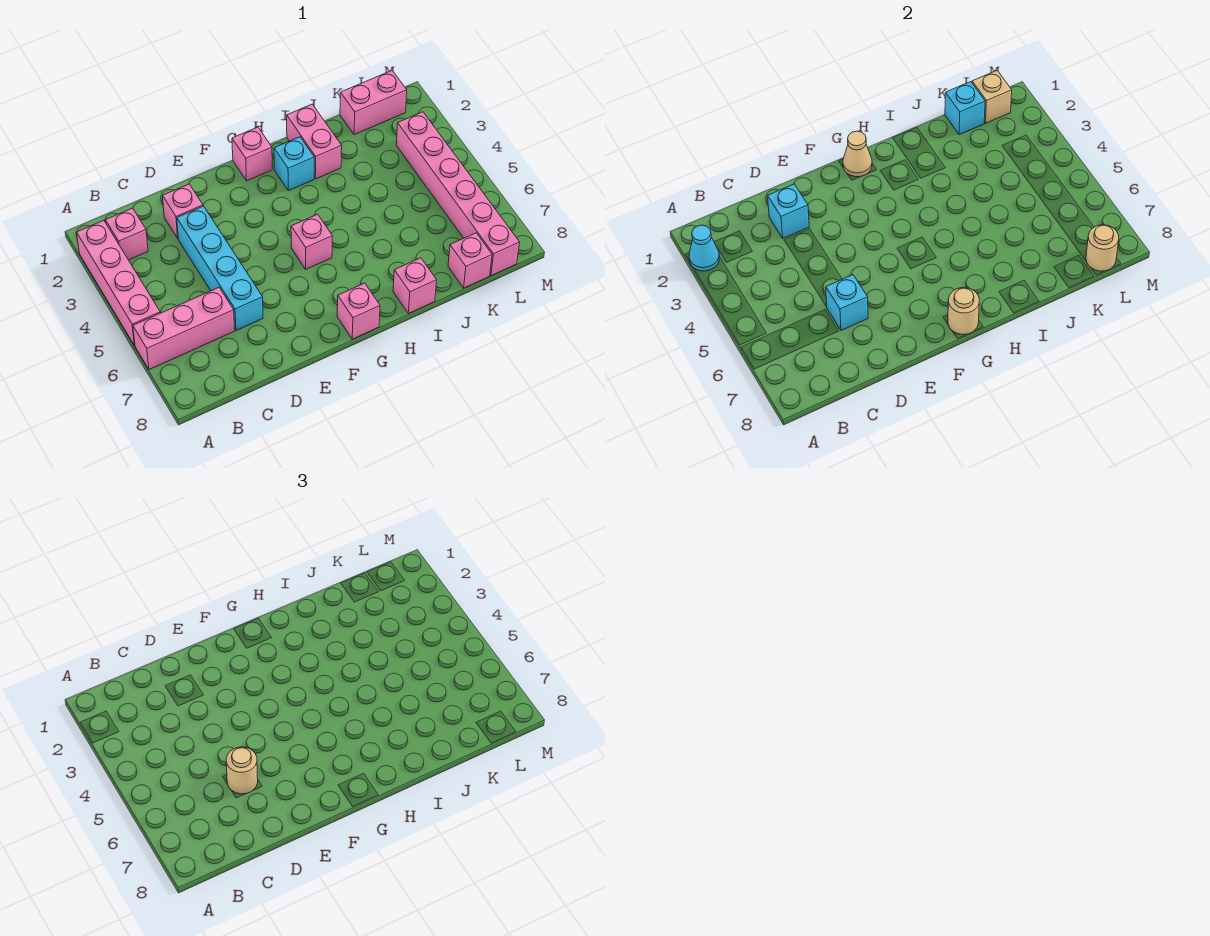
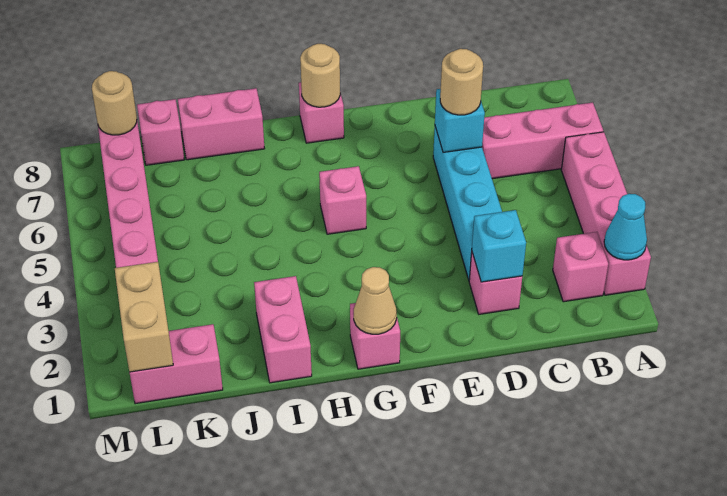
cyan 1x1 brick [274,137,314,191] -> none
pink 1x1 brick [393,258,437,313] -> pink 1x2 brick [178,88,265,160]
cyan 1x1 brick [945,82,985,135] -> none
tan 1x1 brick [972,71,1012,123] -> tan 1x2 brick [115,262,173,372]

